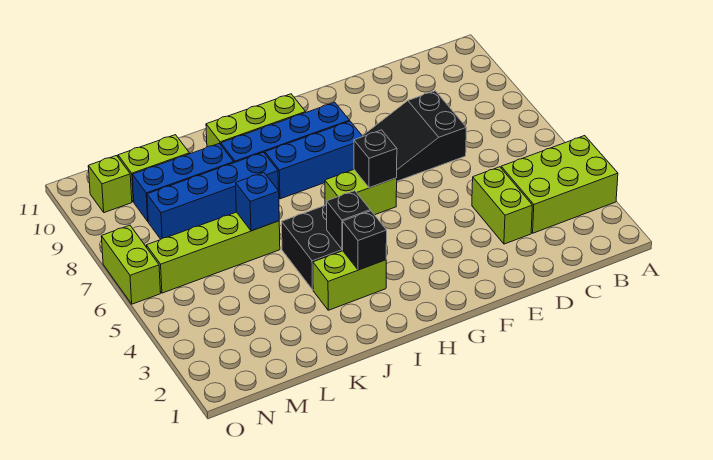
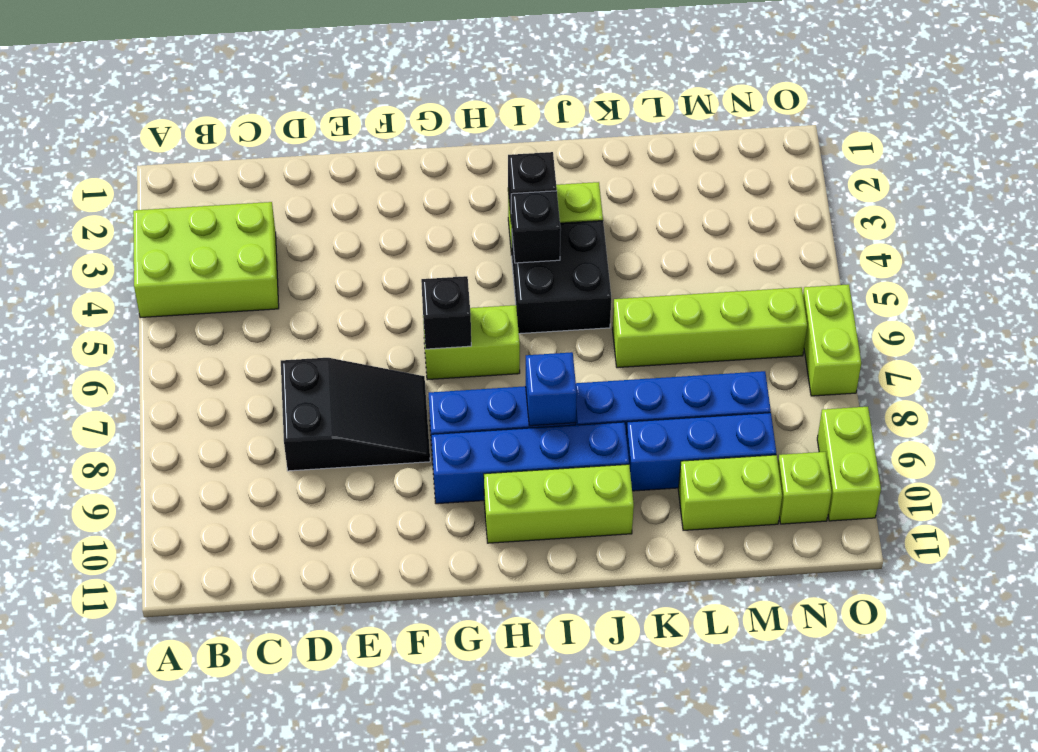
lime 1x2 brick [472,167,532,244] -> lime 1x2 brick moved to [817,407,881,521]
blue 1x1 brick [236,172,279,231] -> blue 1x1 brick moved to [526,352,577,426]

